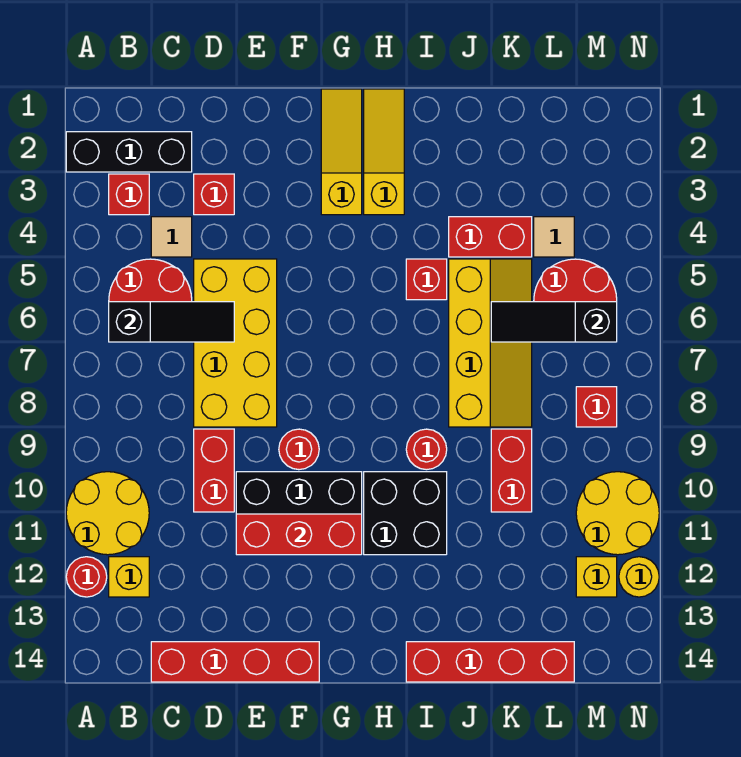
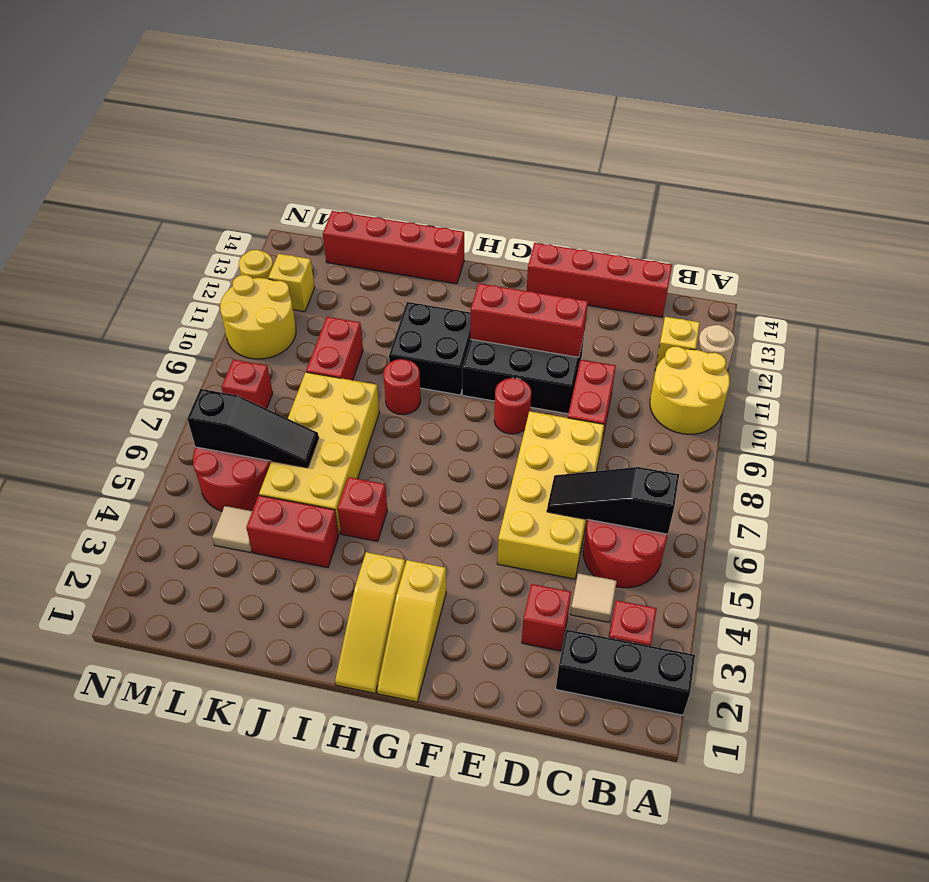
red 1x1 round brick [66,557,107,597] -> tan 1x1 round brick [697,325,735,370]
yellow 2x4 slope [449,259,532,427] -> yellow 2x4 brick [259,372,379,533]

